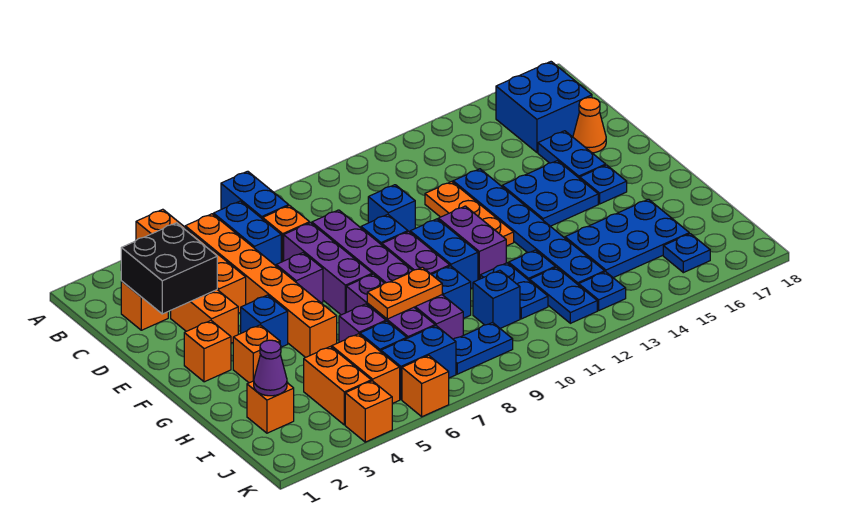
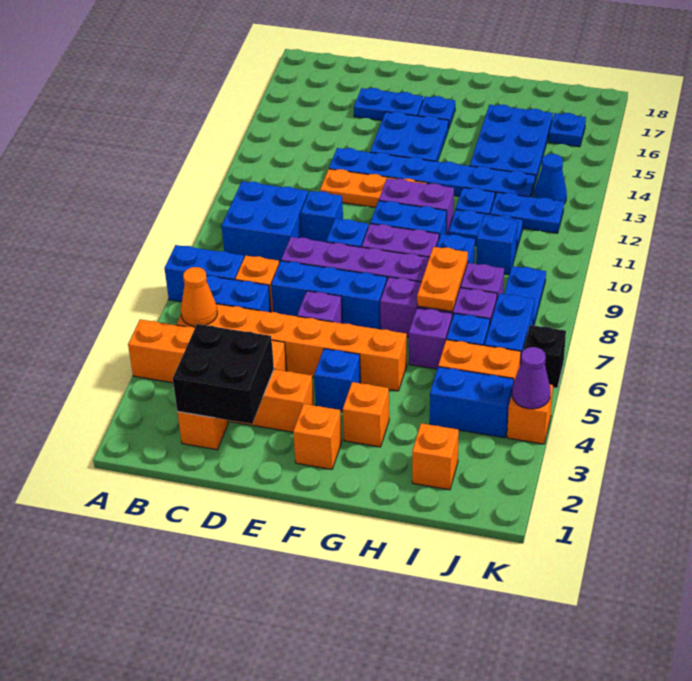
blue 2x2 brick [496,62,592,152] -> blue 2x2 brick moved to [222,181,308,263]
purple 1x3 brick [284,223,372,315] -> blue 1x3 brick [271,261,387,329]
orange 1x1 cone [573,98,606,153] -> orange 1x1 cone moved to [181,267,217,327]
purple 1x1 cone [254,340,287,396] -> purple 1x1 cone moved to [512,347,550,409]
orange 1x2 brick [304,347,371,425] -> blue 1x2 brick [430,367,514,438]
blue 1x1 plate [579,272,626,310] -> blue 1x1 cone [534,154,567,204]
orange 1x1 brick [402,355,449,417] -> black 1x1 brick [523,325,566,388]

